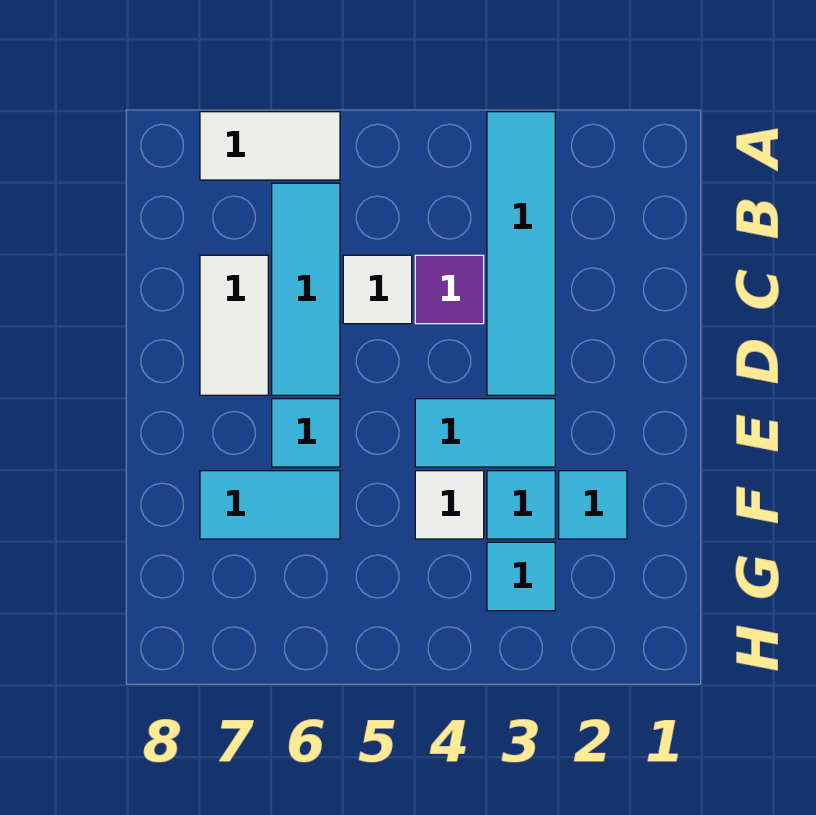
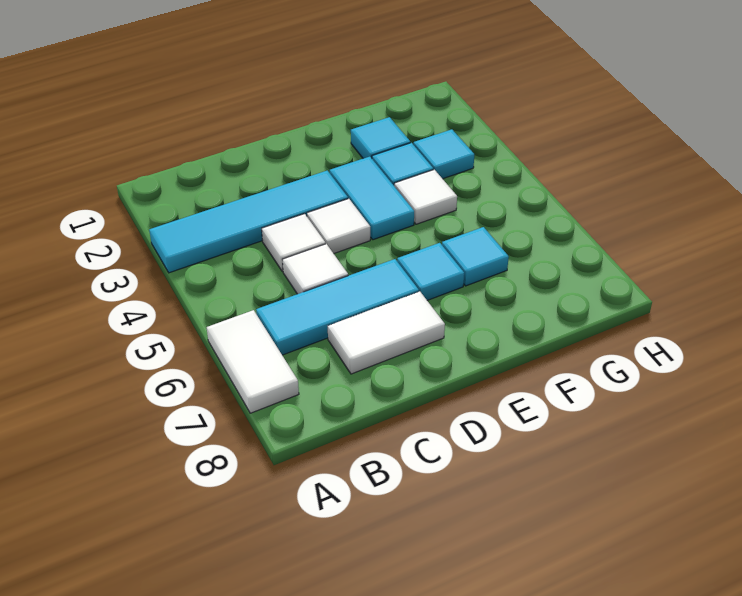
purple 1x1 tile [415,255,484,324] -> white 1x1 tile [262,214,325,272]
none -> white 1x1 tile [307,199,370,253]
cyan 1x2 tile [200,471,340,539] -> cyan 1x1 tile [442,227,509,286]

